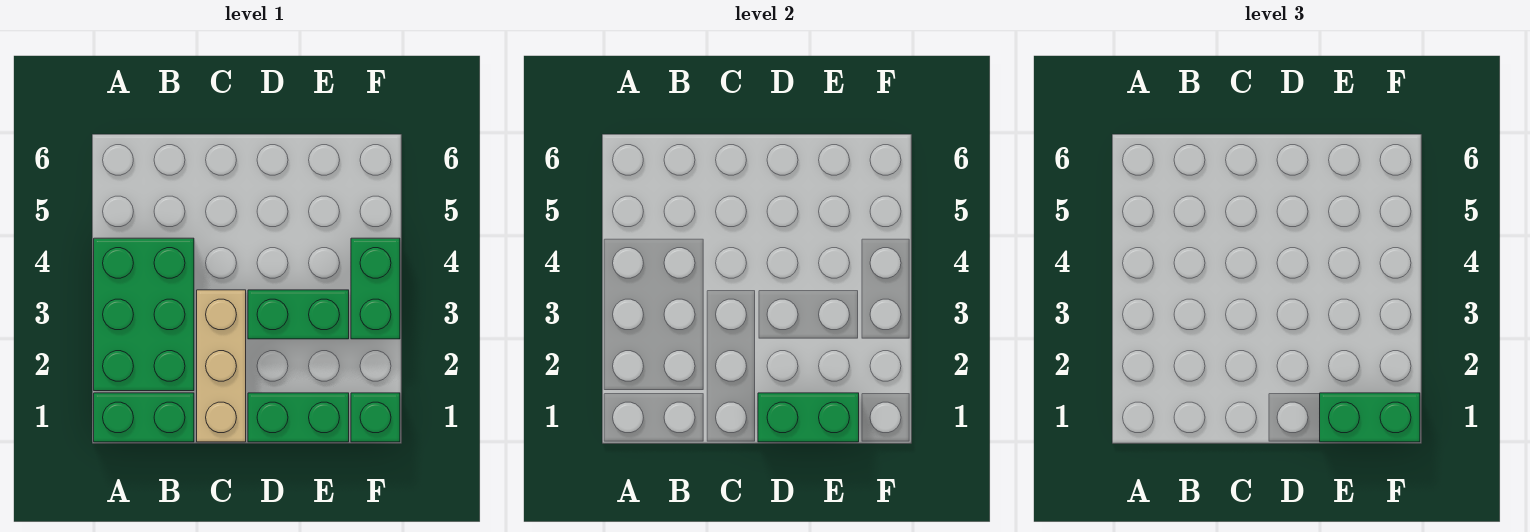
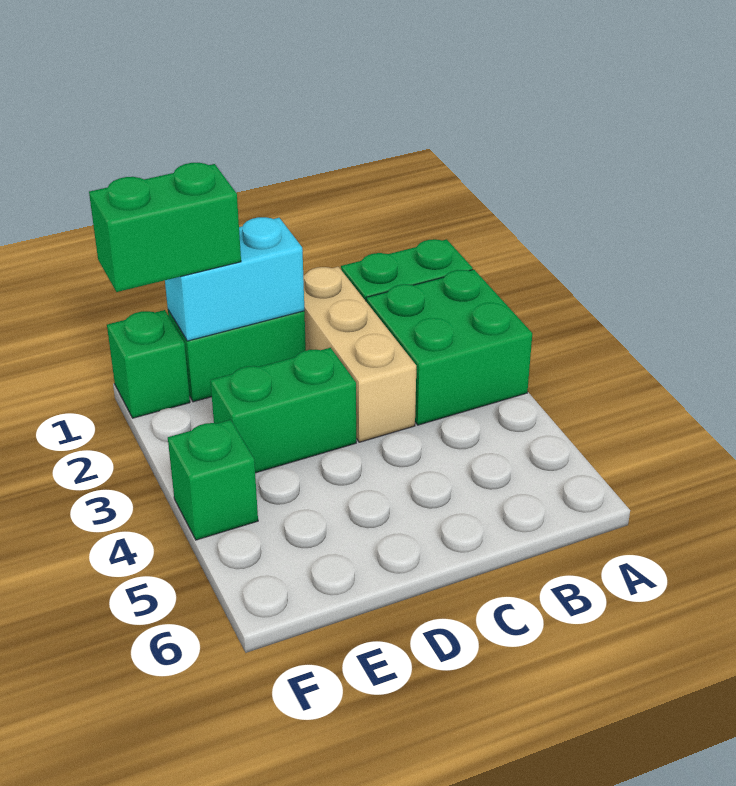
green 2x3 brick [94,238,194,391] -> green 2x2 brick [366,270,532,425]
green 1x2 brick [758,393,859,442] -> cyan 1x2 brick [165,217,304,341]
green 1x2 brick [351,238,400,339] -> green 1x1 brick [168,420,258,540]

